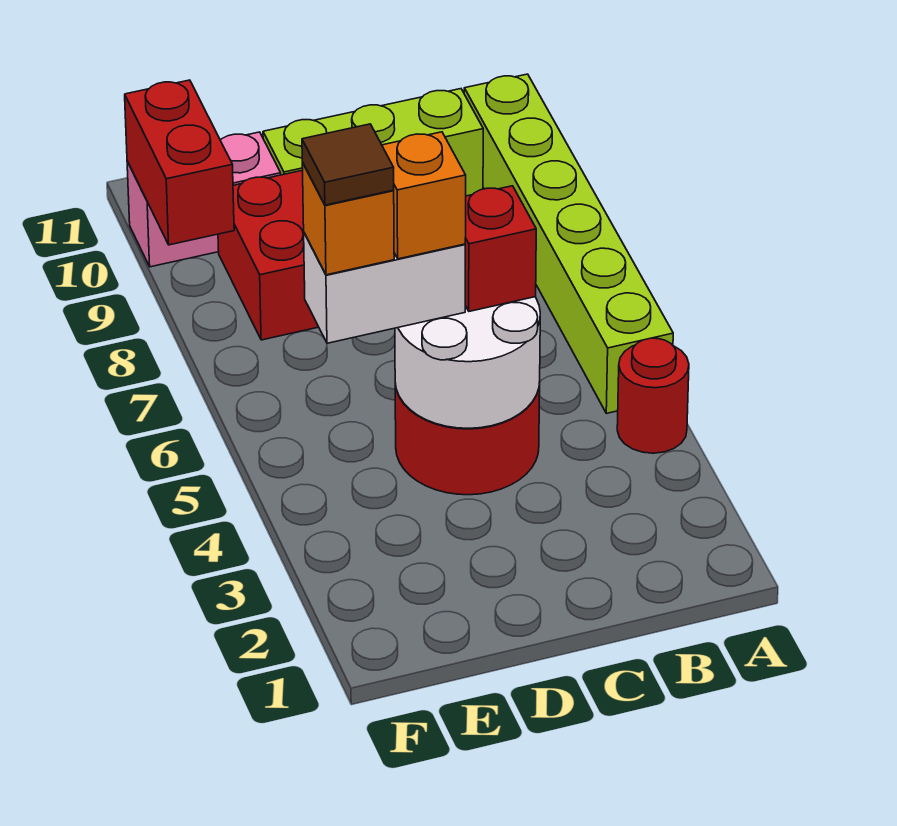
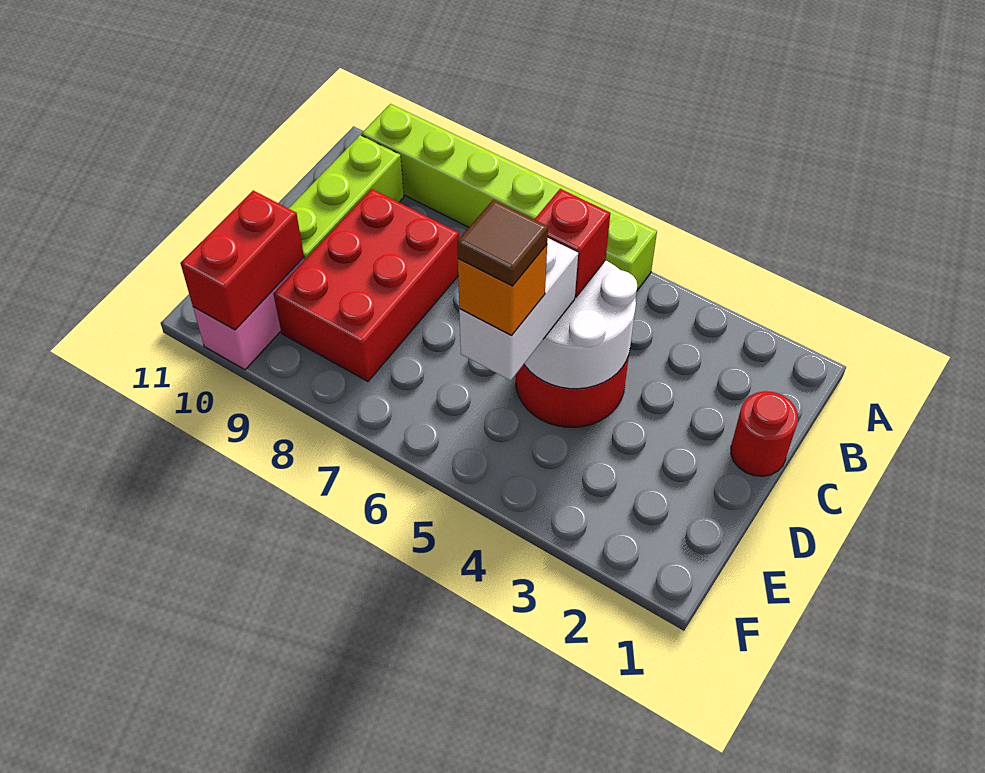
red 1x1 round brick [617,338,689,453] -> red 1x1 round brick moved to [731,391,798,476]
orange 1x1 brick [382,132,466,259] -> none
red 1x2 brick [125,80,234,245] -> red 1x2 brick turned to [180,190,304,330]

